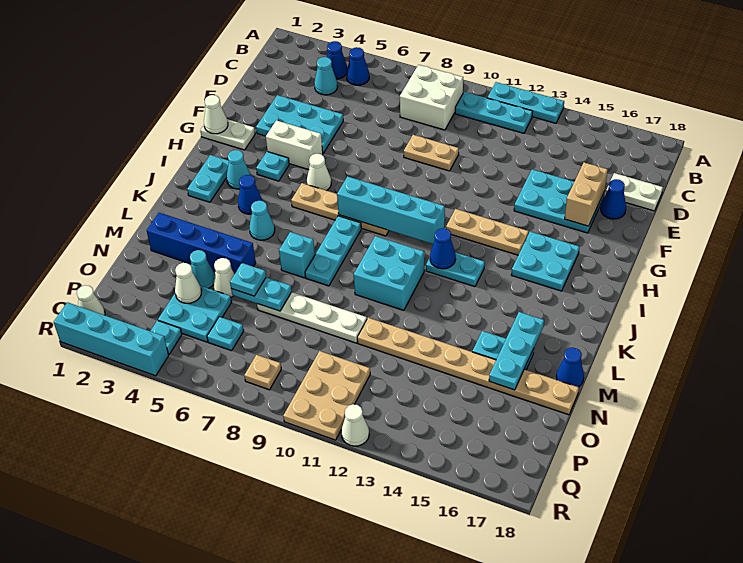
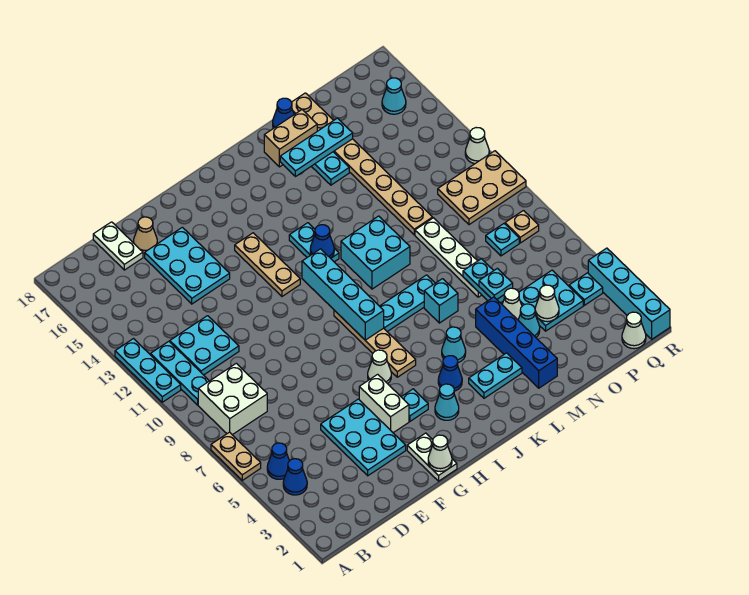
cyan 1x1 cone [314,57,338,95] -> cyan 1x1 cone moved to [382,78,406,114]
tan 1x2 plate [404,135,459,171] -> tan 1x2 plate moved to [211,432,261,480]
tan 1x2 brick [565,163,608,226] -> tan 1x2 brick moved to [264,110,317,167]
blue 1x1 cone [601,179,626,219] -> tan 1x1 cone [134,217,157,253]
cyan 2x2 plate [511,232,579,291] -> cyan 2x2 plate moved to [170,316,239,375]
cyan 1x2 plate [187,155,229,202] -> cyan 1x2 plate moved to [469,353,522,398]
cyan 1x1 plate [207,317,244,351] -> cyan 1x1 plate moved to [486,224,519,256]

